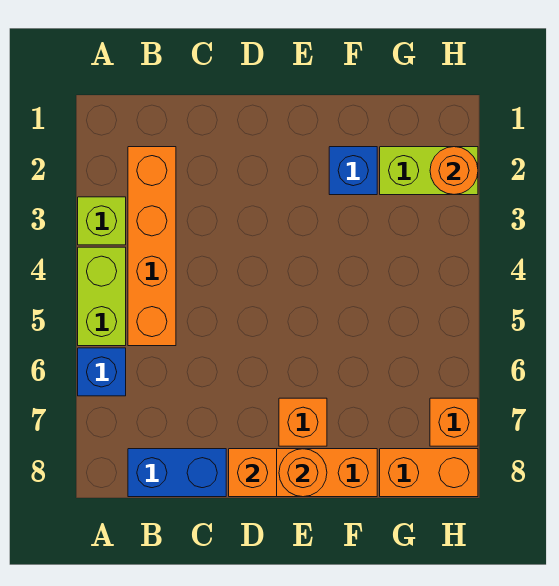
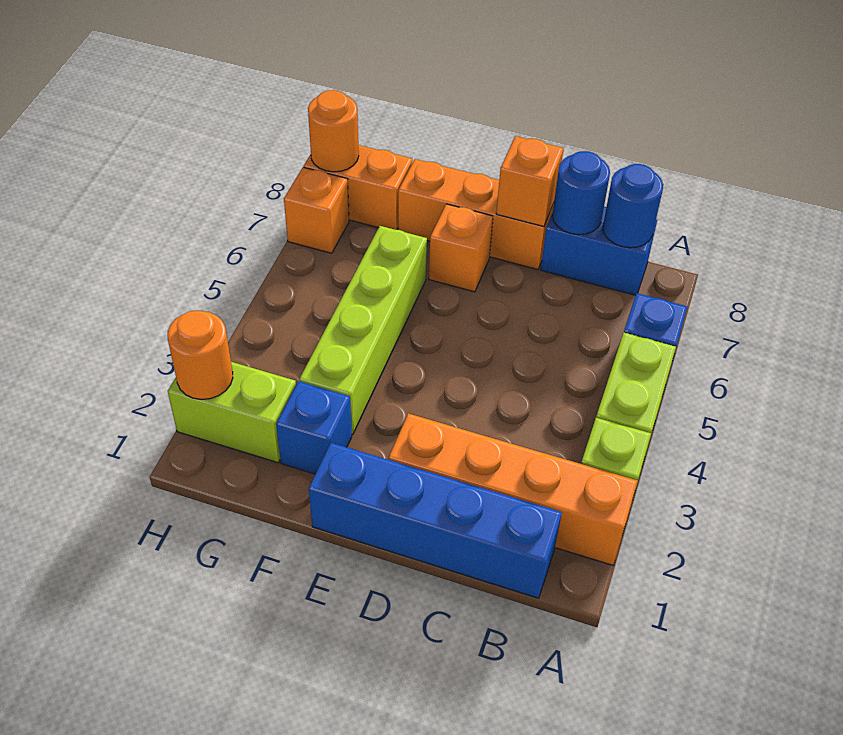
none -> blue 1x4 brick [309,443,562,598]
orange 1x4 brick [128,147,176,346] -> orange 1x4 brick turned to [389,413,638,565]
none -> blue 1x1 round brick [603,164,663,248]
none -> blue 1x1 round brick [552,151,610,235]
orange 1x1 round brick [279,449,327,497] -> orange 1x1 round brick moved to [308,90,359,172]
none -> lime 1x4 brick [299,226,427,435]

